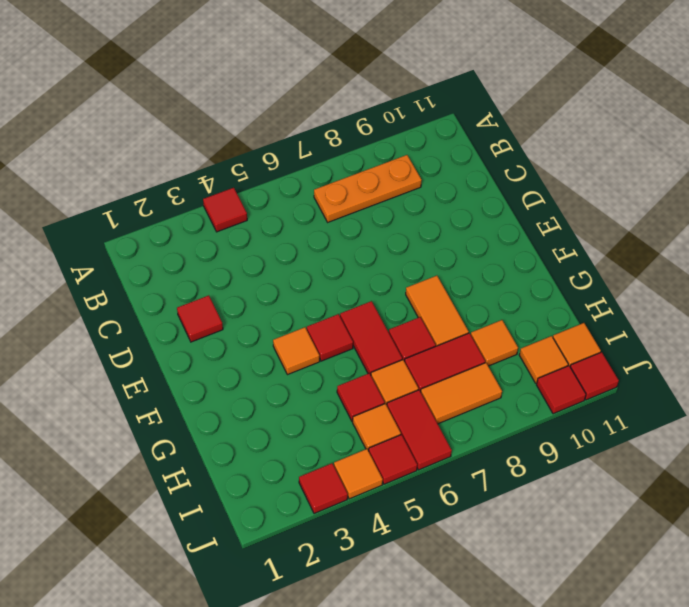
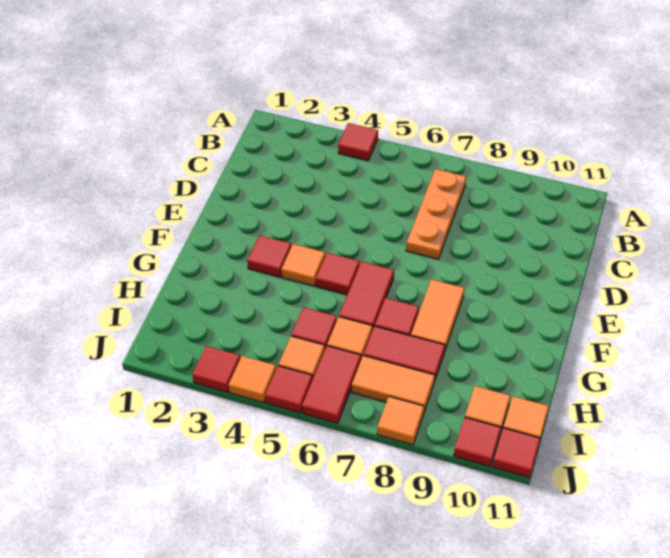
orange 1x3 plate [314,155,422,222] -> orange 1x3 plate turned to [406,169,466,259]
red 1x1 tile [177,295,223,342] -> red 1x1 tile moved to [247,235,291,277]
orange 1x1 tile [471,320,518,366] -> orange 1x1 tile moved to [377,396,424,445]

